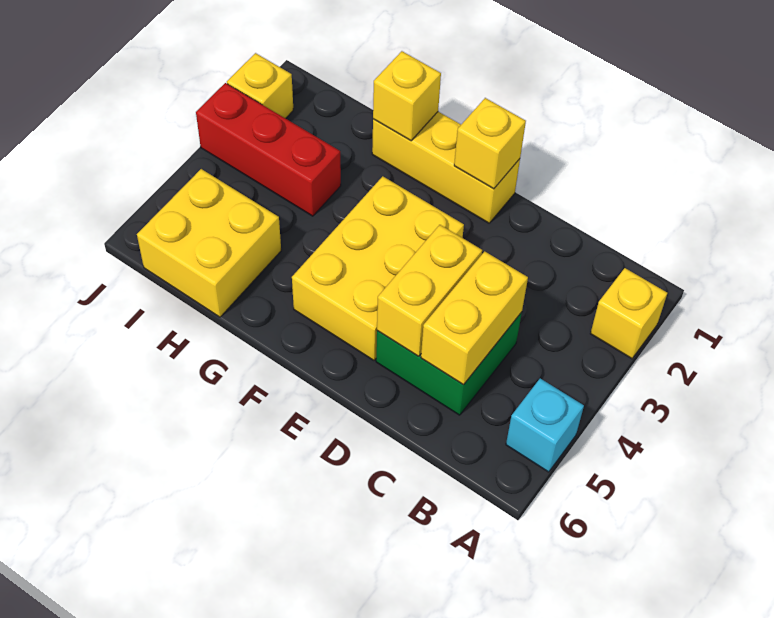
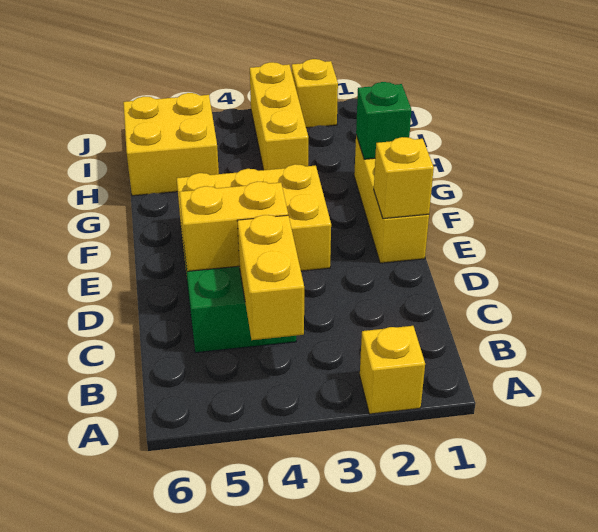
cyan 1x1 brick [506,378,584,472] -> none
yellow 1x2 brick [421,251,528,385] -> yellow 1x2 brick turned to [237,215,304,340]
yellow 1x1 brick [373,51,441,141] -> green 1x1 brick [356,82,411,159]
red 1x3 brick [196,83,341,216] -> yellow 1x3 brick [250,62,308,170]

